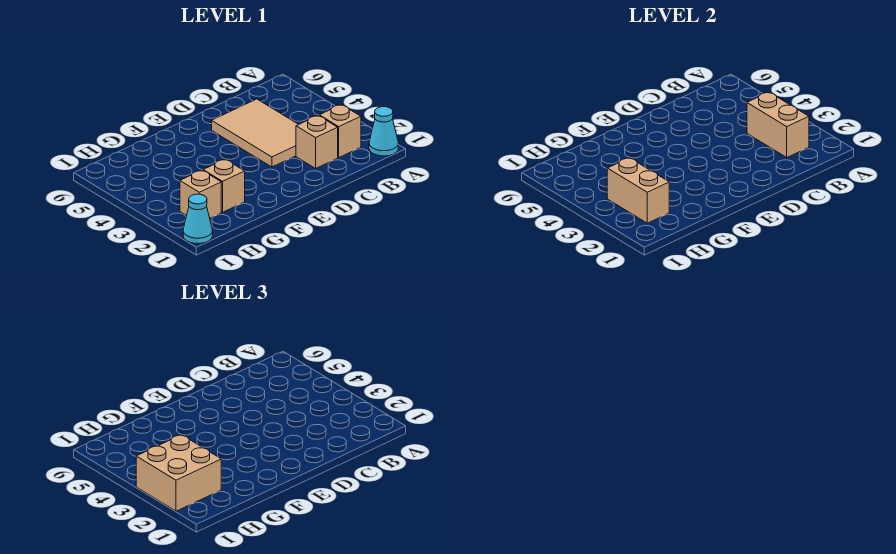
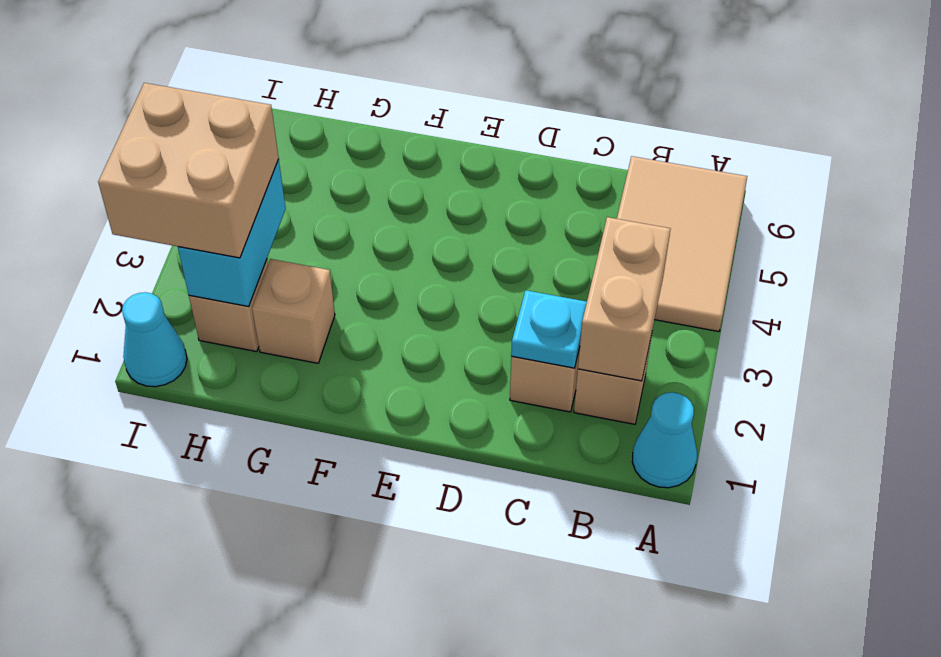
none -> cyan 1x1 plate [511,290,587,368]
tan 2x3 tile [212,99,299,167] -> tan 2x3 tile moved to [617,156,747,332]
tan 1x2 brick [607,158,669,223] -> cyan 1x2 brick [178,159,286,307]

